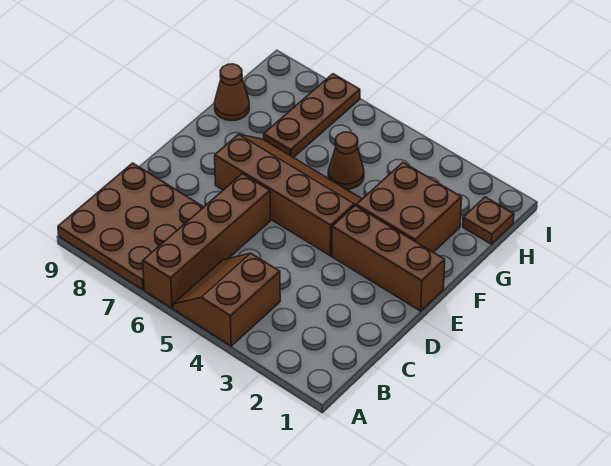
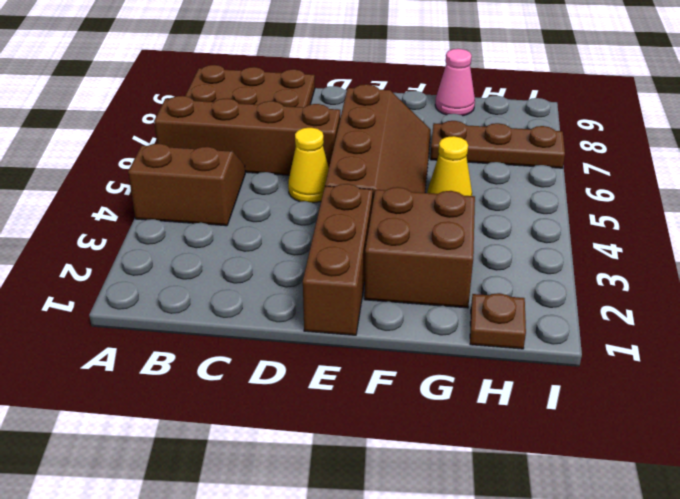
none -> yellow 1x1 cone [288,128,329,203]
brown 1x1 cone [328,132,364,189] -> yellow 1x1 cone [427,136,472,196]
brown 1x1 cone [214,64,249,121] -> pink 1x1 cone [435,49,475,116]

